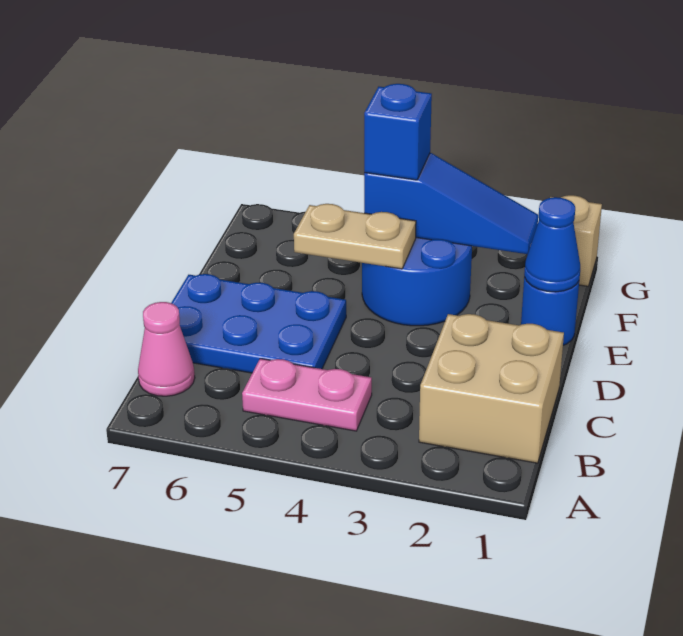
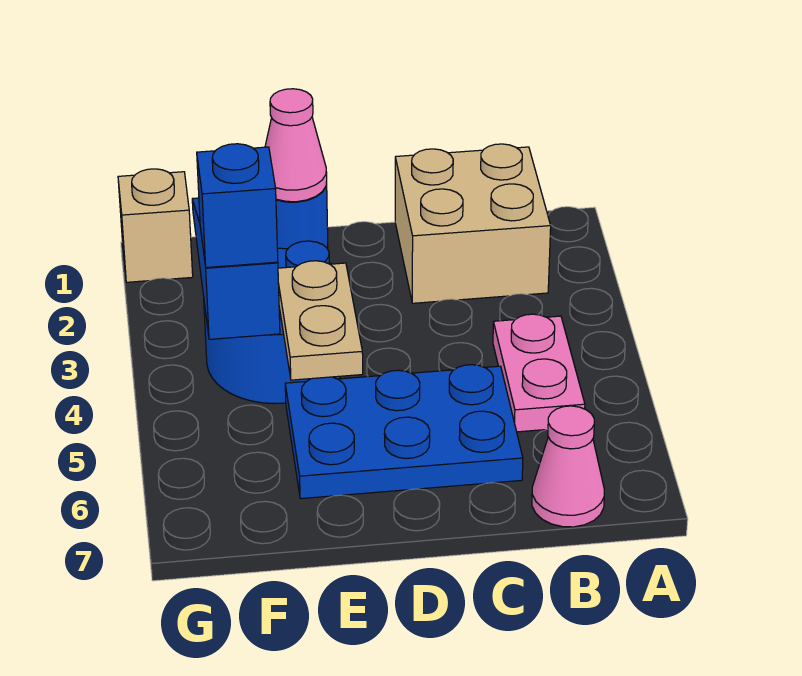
blue 2x3 plate [171,274,346,373] -> blue 2x3 plate turned to [285,365,523,499]
blue 1x1 cone [524,197,580,292] -> pink 1x1 cone [265,89,327,202]

